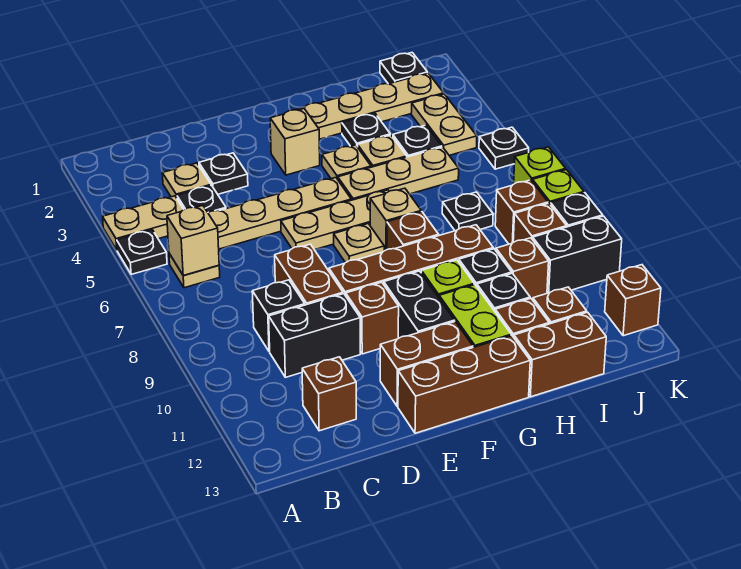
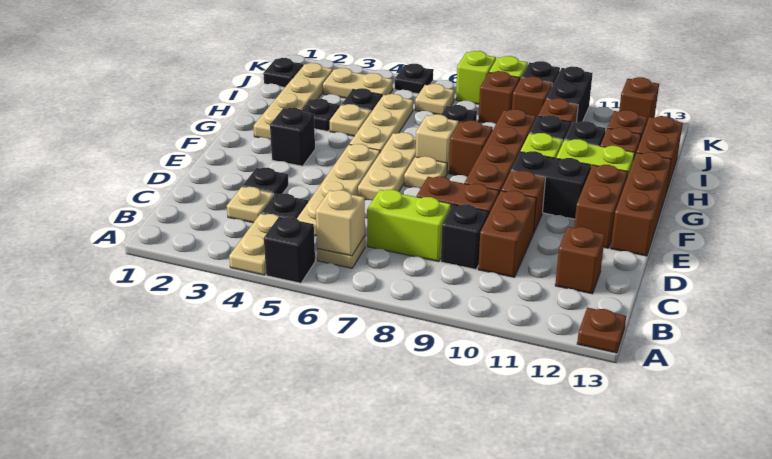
black 1x1 plate [117,230,167,274] -> black 1x1 brick [264,217,315,283]
none -> brown 1x1 plate [577,308,626,353]
none -> lime 1x2 brick [367,190,451,262]
black 1x2 brick [269,294,360,377] -> brown 1x2 brick [478,191,536,277]
tan 1x1 brick [270,109,320,175] -> black 1x1 brick [270,108,315,166]
tan 1x1 plate [322,145,371,179] -> tan 1x1 plate moved to [415,84,454,115]

